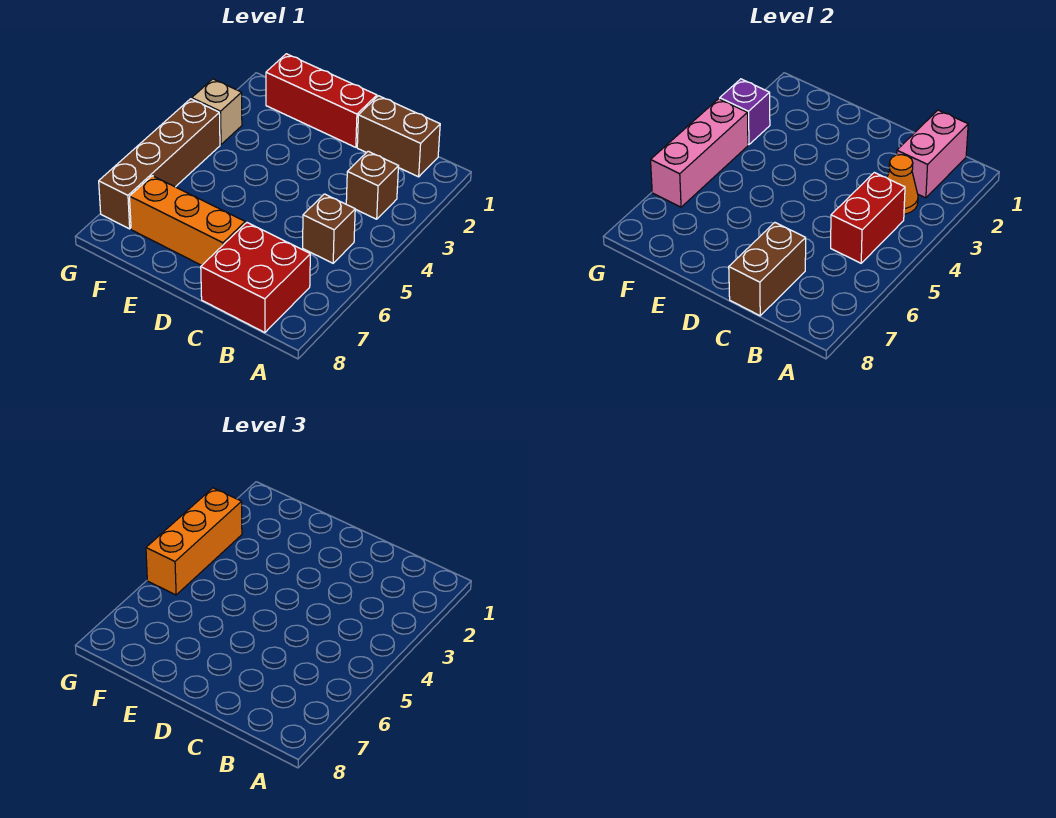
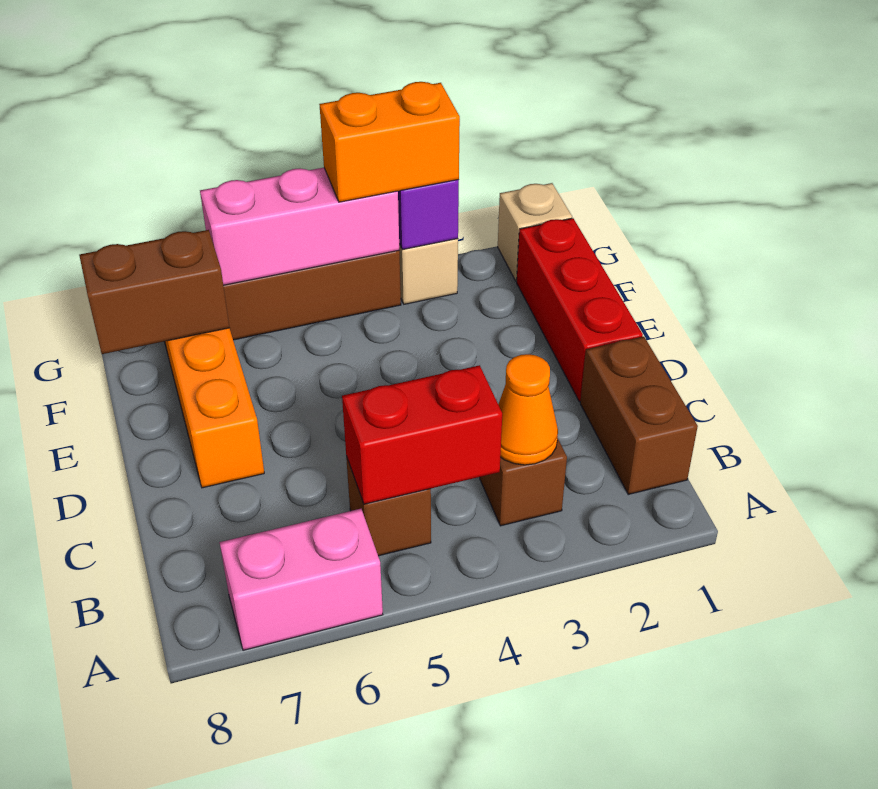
pink 1x2 brick [897,110,968,198] -> pink 1x2 brick moved to [219,509,383,650]
red 2x2 brick [201,223,310,333] -> none
brown 1x2 brick [729,223,806,316] -> brown 1x2 brick moved to [79,230,229,354]
none -> tan 1x1 brick [498,183,572,281]
orange 1x3 brick [146,488,242,595] -> orange 1x2 brick [319,82,460,202]

